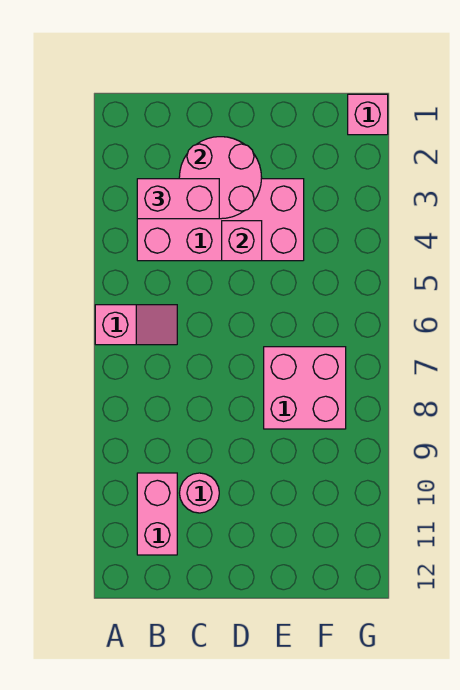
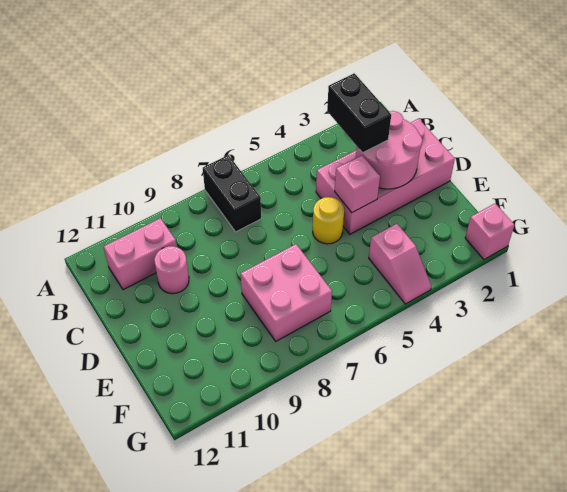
pink 1x2 slope [95,305,177,345] -> pink 1x2 slope moved to [369,223,431,304]
none -> black 1x2 brick [203,155,261,232]
pink 2x4 brick [137,179,304,261] -> pink 2x4 brick turned to [316,119,455,234]
pink 1x2 brick [137,179,219,219] -> black 1x2 brick [327,73,391,153]
none -> yellow 1x1 round brick [313,197,344,244]

